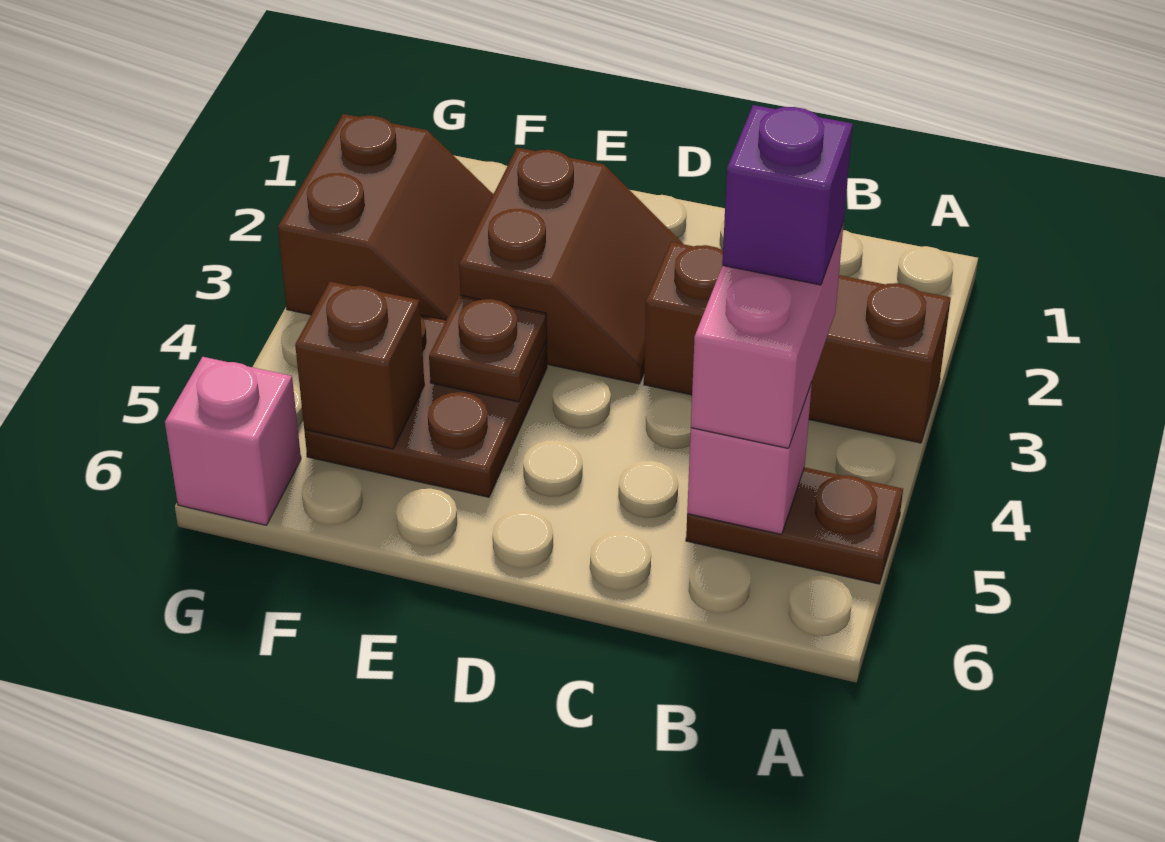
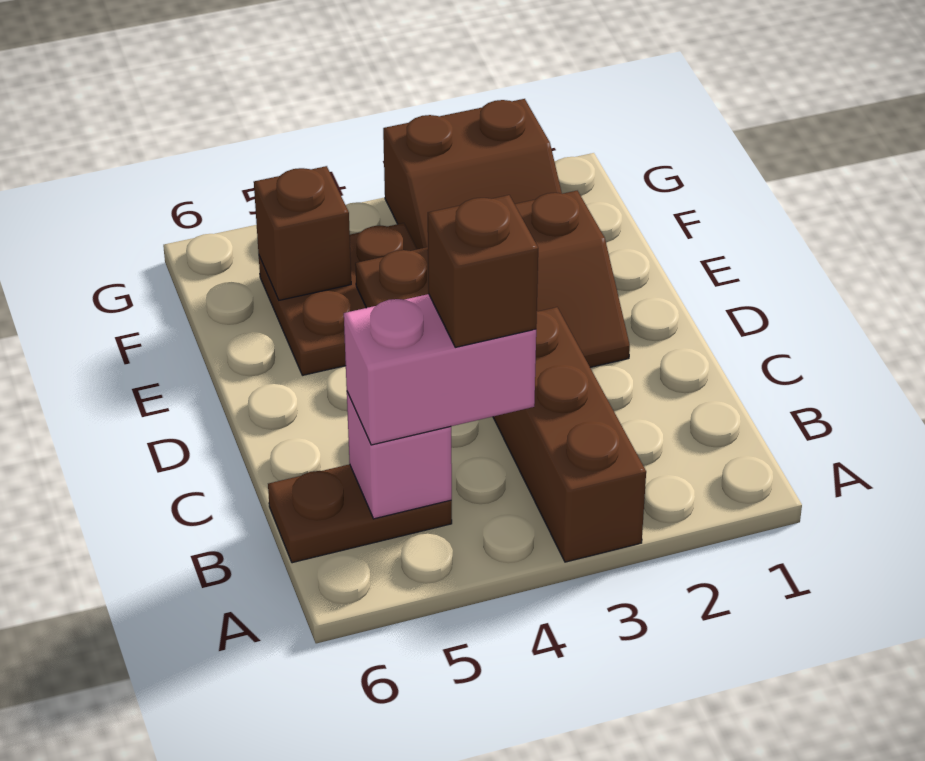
brown 1x2 plate [686,467,903,584] -> brown 1x2 plate turned to [268,464,452,563]
purple 1x1 brick [722,105,853,285] -> brown 1x1 brick [428,195,538,347]
pink 1x1 brick [165,357,301,525] -> none

